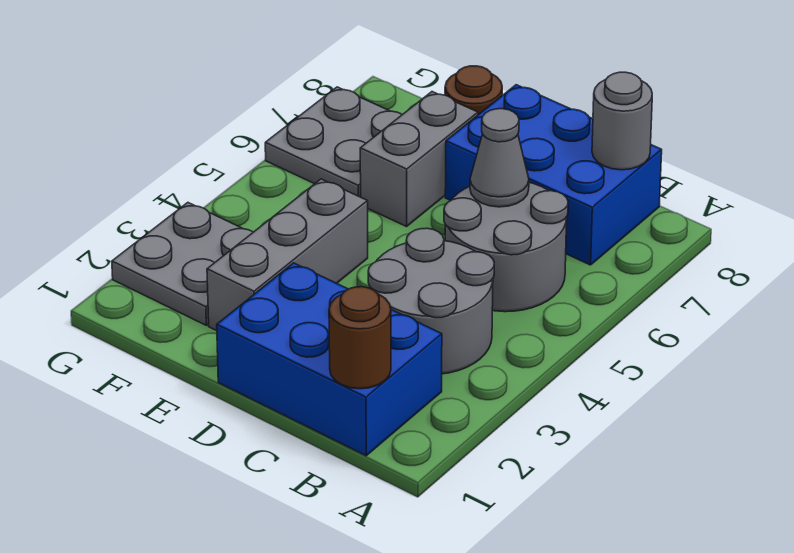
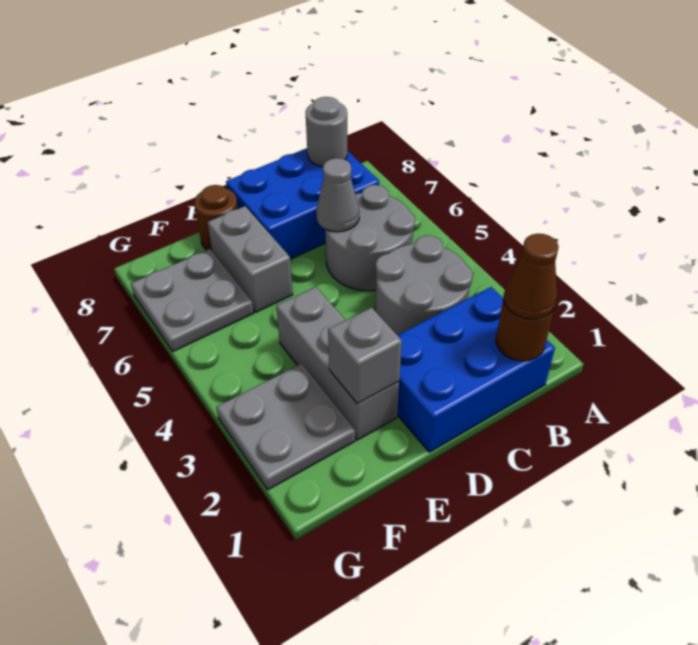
none -> brown 1x1 cone [503,234,559,319]
none -> grey 1x1 brick [328,308,402,404]

